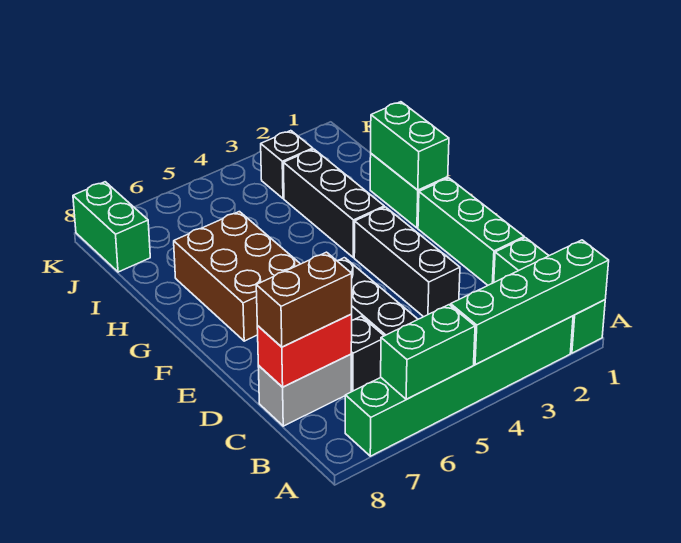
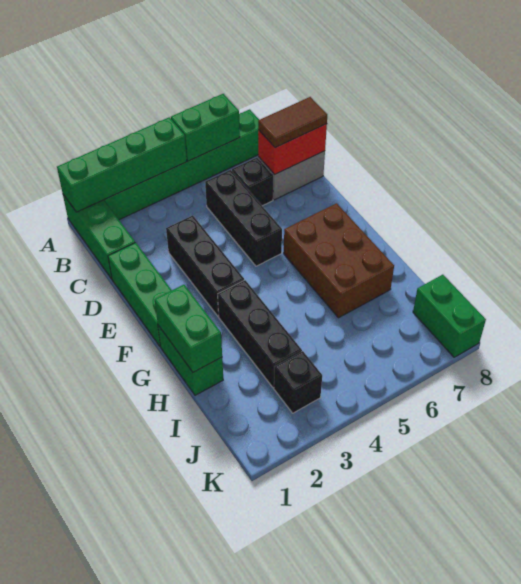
brown 1x2 brick [256,252,352,347] -> brown 1x2 tile [258,97,327,148]

